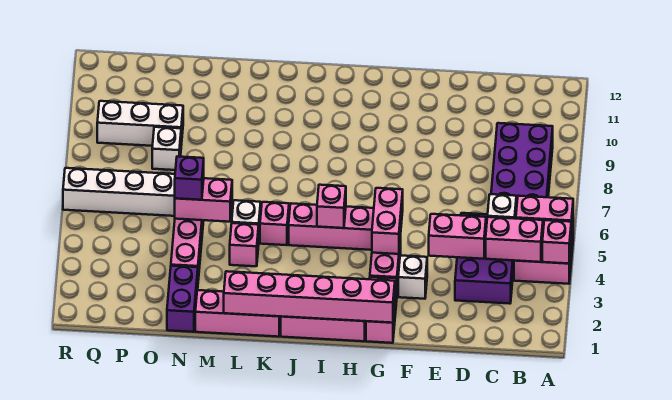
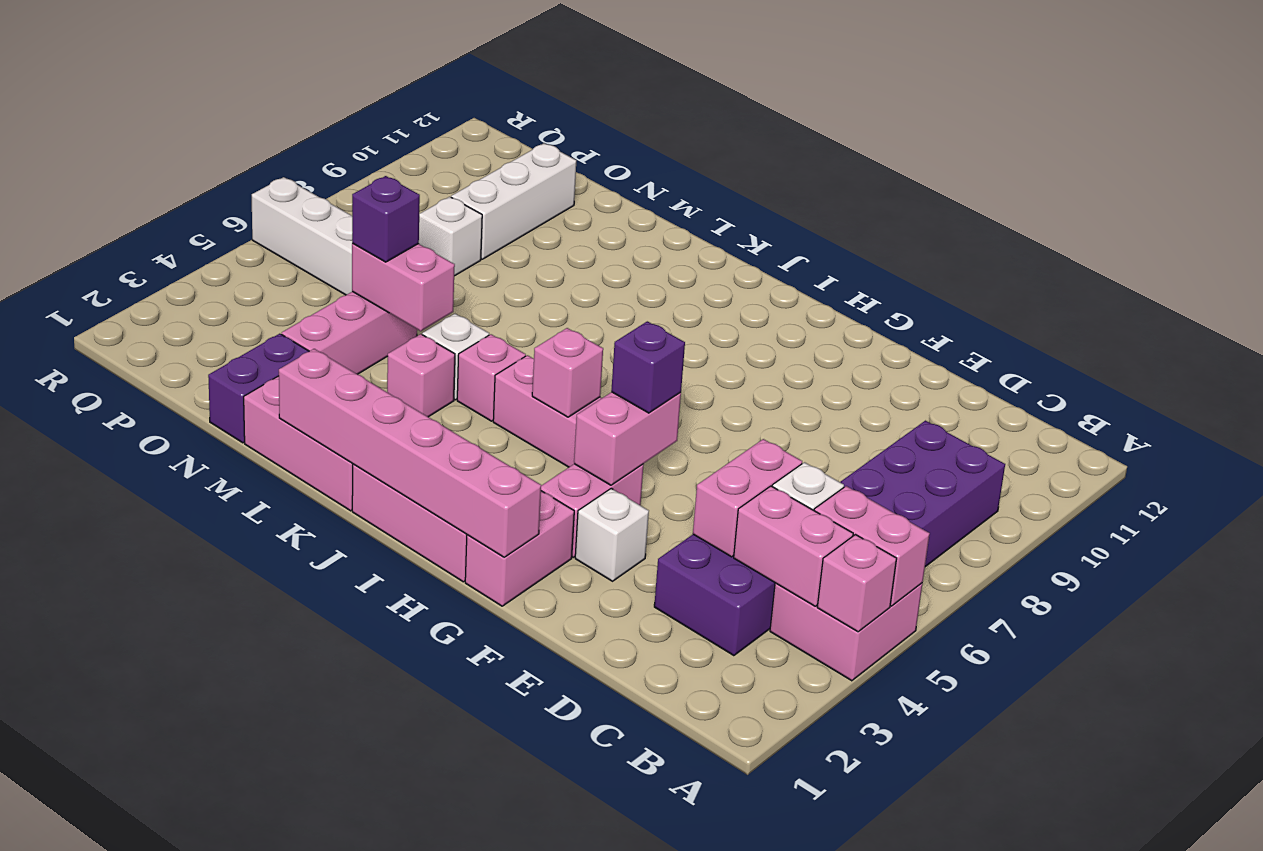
pink 1x2 brick [429,214,486,259] -> pink 1x2 brick turned to [693,439,802,557]
none -> purple 1x1 brick [611,321,685,413]
white 1x3 brick [97,101,183,146] -> white 1x3 brick turned to [451,143,576,259]

